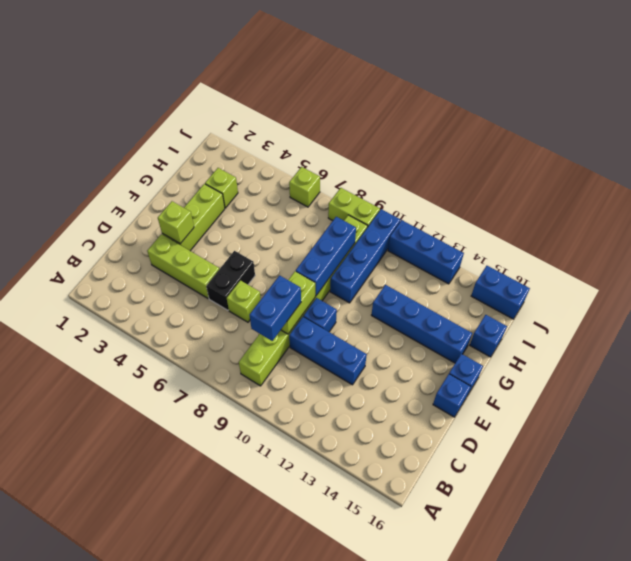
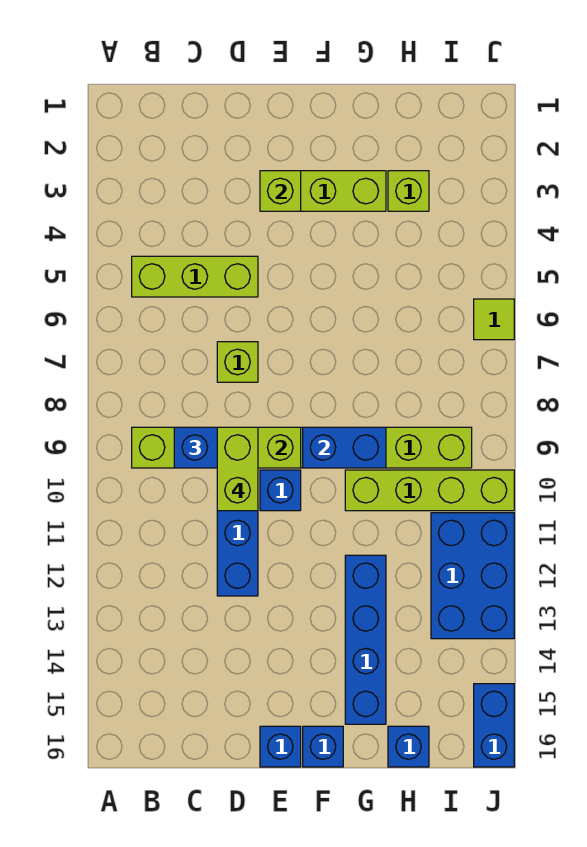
lime 1x3 brick [147,234,219,298] -> lime 1x3 brick turned to [132,256,258,297]
black 1x2 brick [206,251,255,310] -> none
blue 1x3 brick [296,217,356,296] -> blue 1x2 brick [303,427,386,468]
blue 1x4 brick [330,209,400,303] -> lime 1x4 brick [345,470,514,511]
lime 1x1 brick [289,167,320,207] -> lime 1x1 tile [474,299,514,340]
lime 1x2 brick [328,188,380,226] -> lime 1x2 brick moved to [217,427,258,511]
blue 1x3 brick [388,220,464,284] -> blue 2x3 brick [431,513,514,639]

